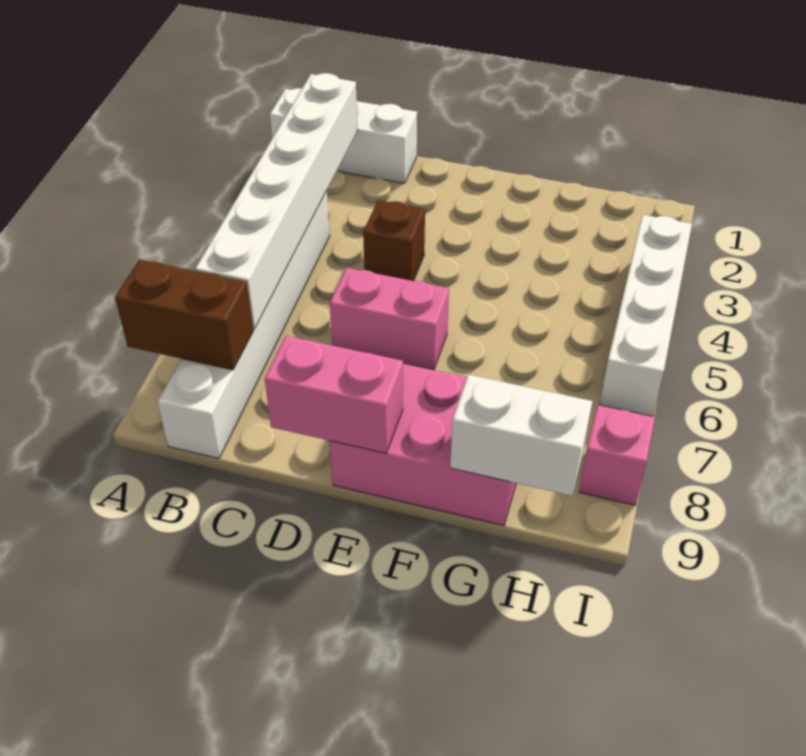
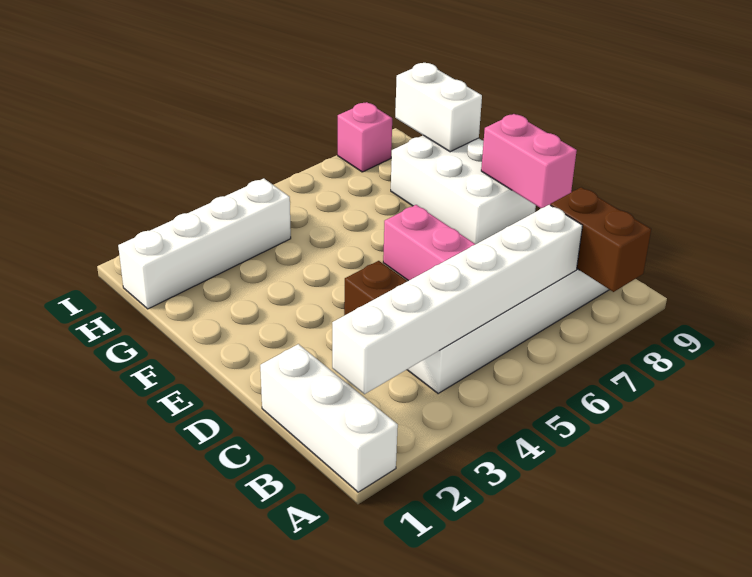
pink 2x3 brick [330,364,516,526] -> white 2x3 brick [391,135,536,244]
white 1x4 brick [599,215,692,416] -> white 1x4 brick moved to [118,178,291,309]

